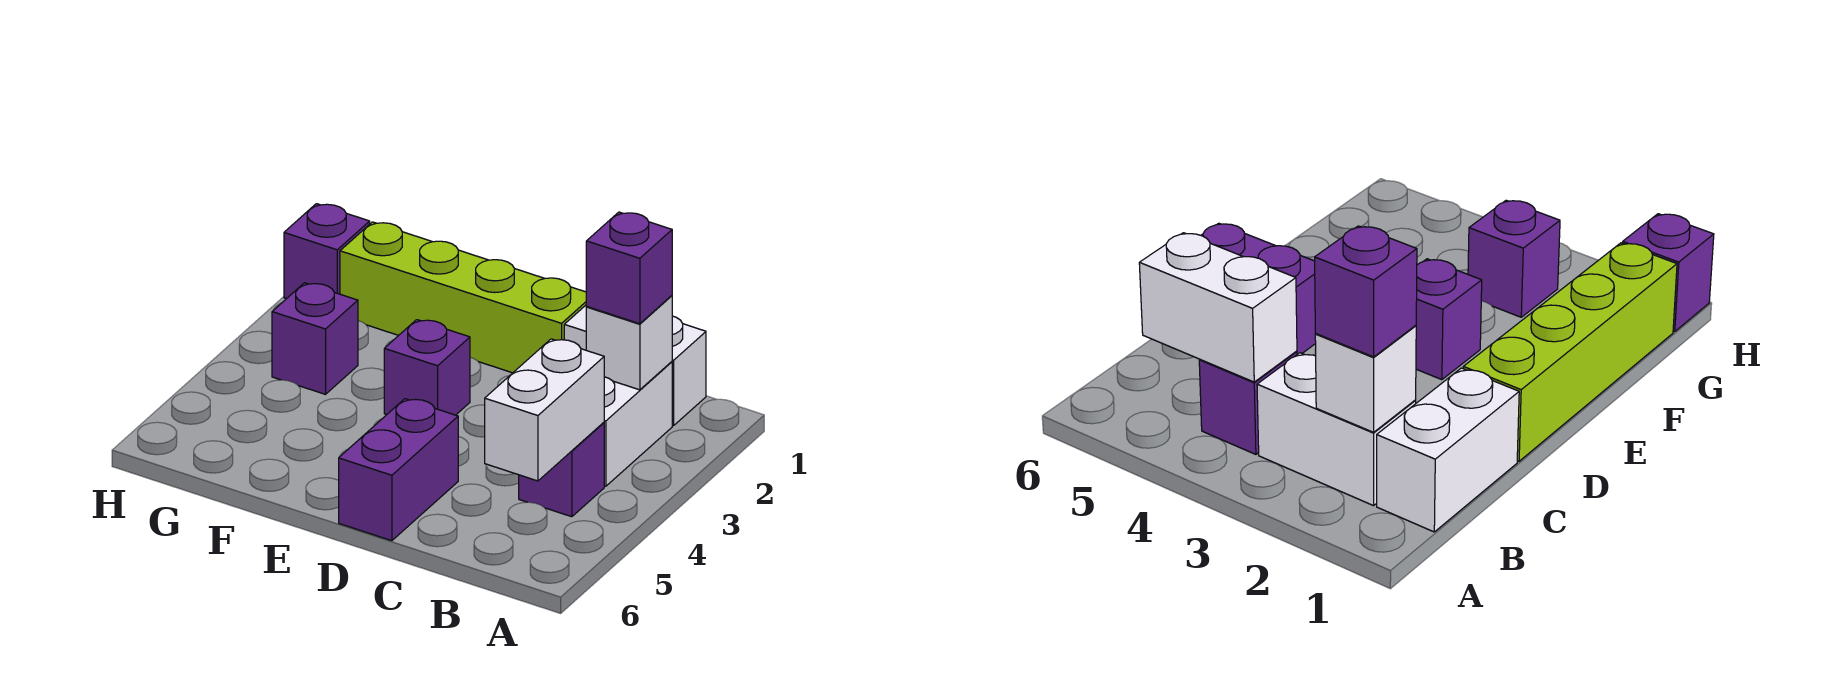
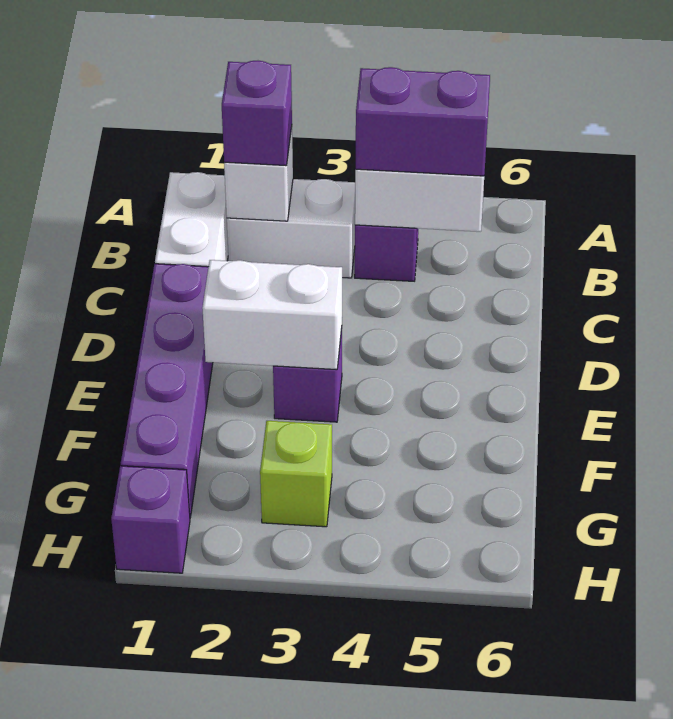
lime 1x4 brick [340,222,586,373] -> purple 1x4 brick [121,264,213,517]
purple 1x2 brick [339,399,458,541] -> purple 1x2 brick moved to [356,67,490,176]
none -> white 1x2 brick [202,260,342,370]
purple 1x1 brick [272,283,358,394] -> lime 1x1 brick [260,421,332,527]

